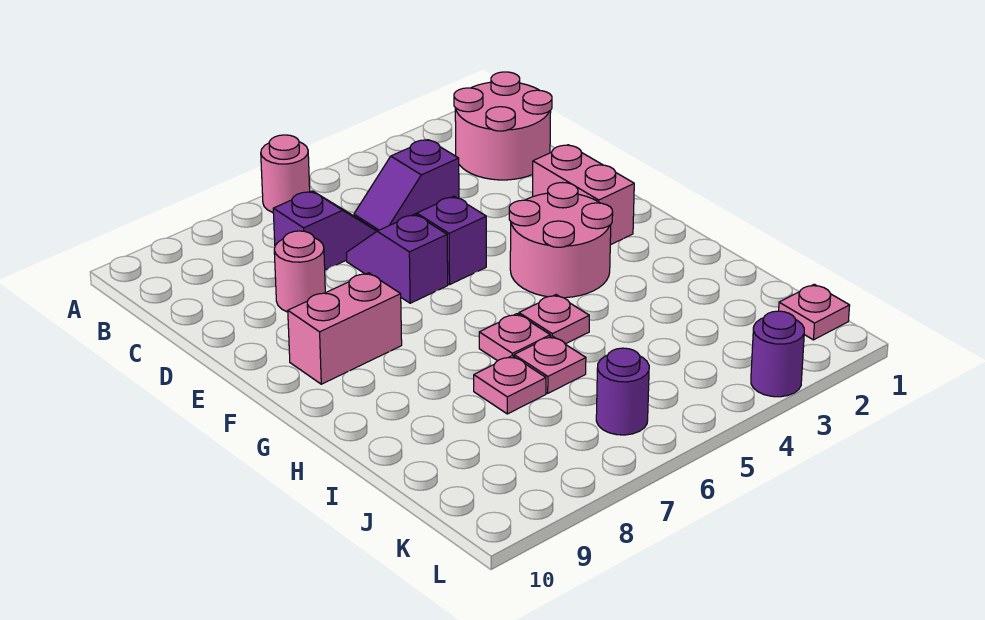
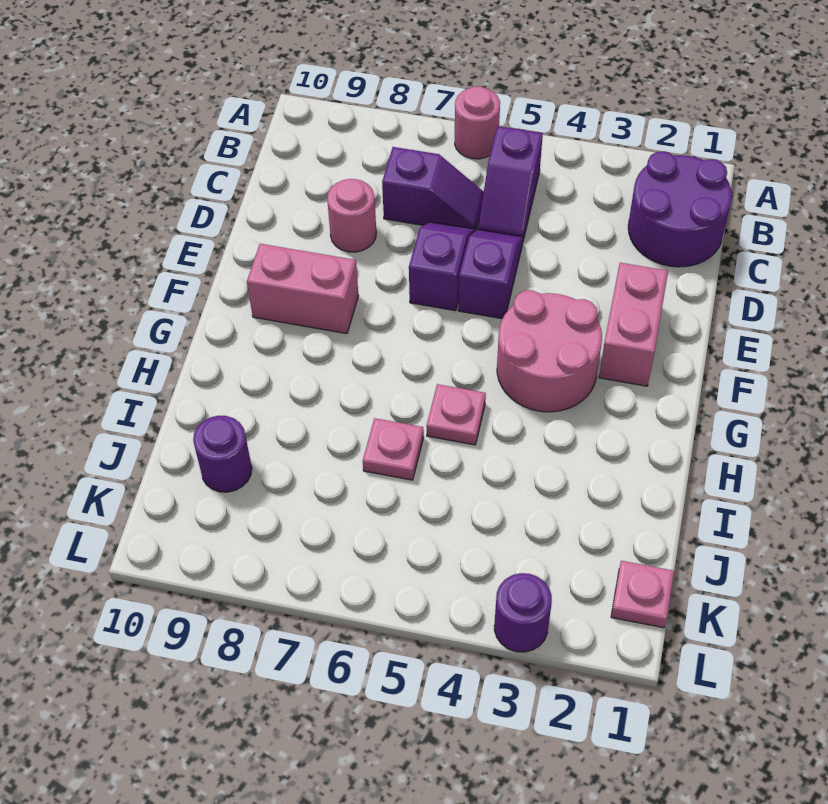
pink 2x2 round brick [454,72,552,180] -> purple 2x2 round brick [628,152,732,267]
purple 1x2 slope [354,140,459,231] -> purple 1x2 slope turned to [478,126,543,240]
pink 1x1 plate [479,314,550,361] -> none
pink 1x1 plate [474,356,546,414] -> none
purple 1x1 round brick [596,348,649,435] -> purple 1x1 round brick moved to [193,416,252,492]

